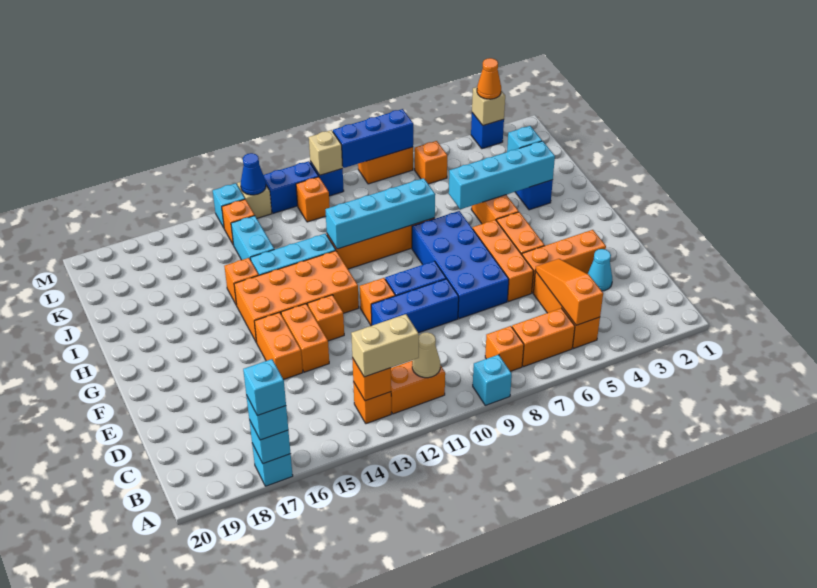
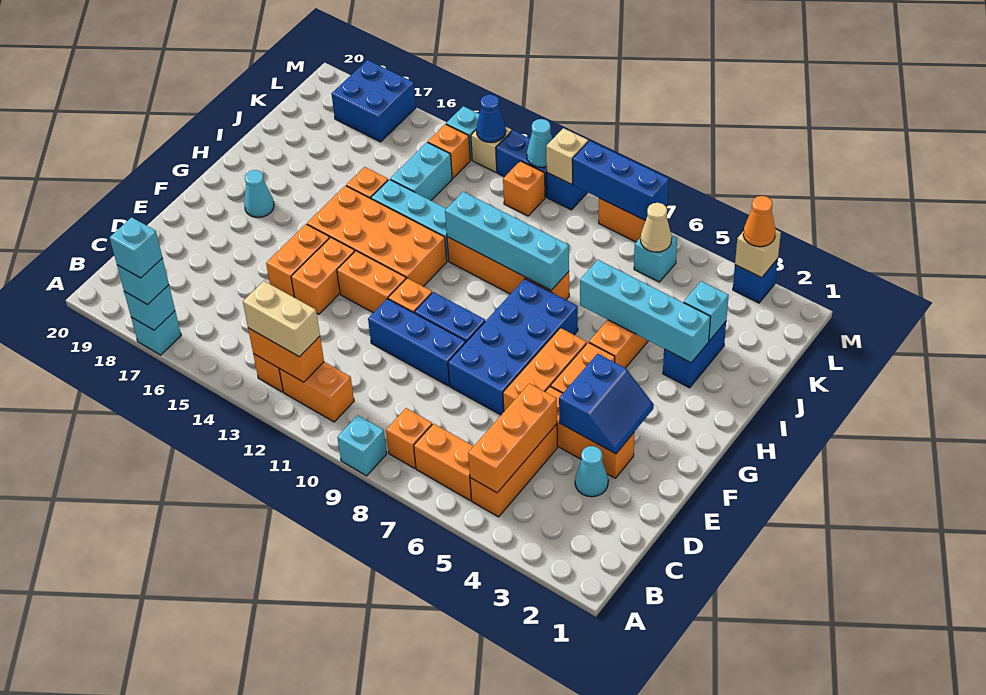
orange 1x3 slope [535,259,603,325] -> orange 1x3 brick [468,383,557,493]
tan 1x1 cone [412,332,440,378] -> tan 1x1 cone moved to [641,203,672,252]
orange 1x1 brick [352,358,391,401] -> orange 1x2 brick [248,328,324,382]
none -> blue 2x2 slope [559,354,654,454]
orange 1x1 brick [308,295,344,341] -> orange 1x2 brick [337,251,406,313]
none -> cyan 1x1 cone [244,170,274,217]
orange 1x1 brick [415,141,447,184] -> cyan 1x1 brick [634,235,677,282]
none -> blue 2x2 brick [332,60,416,142]
none -> cyan 1x1 cone [527,119,552,167]

